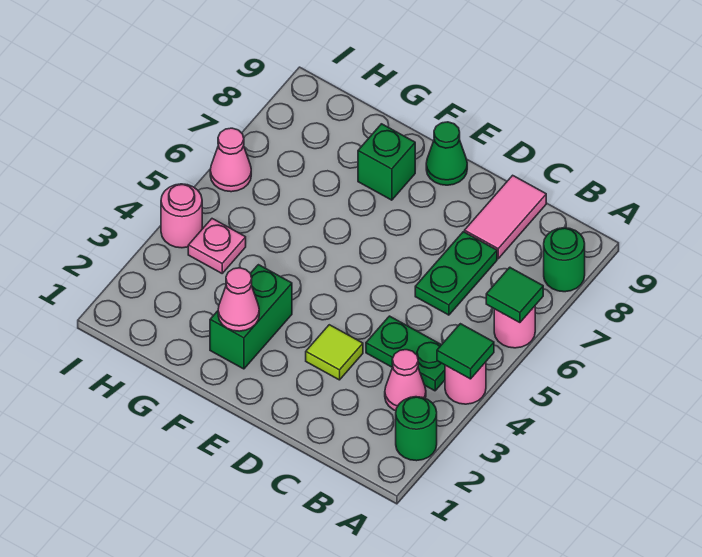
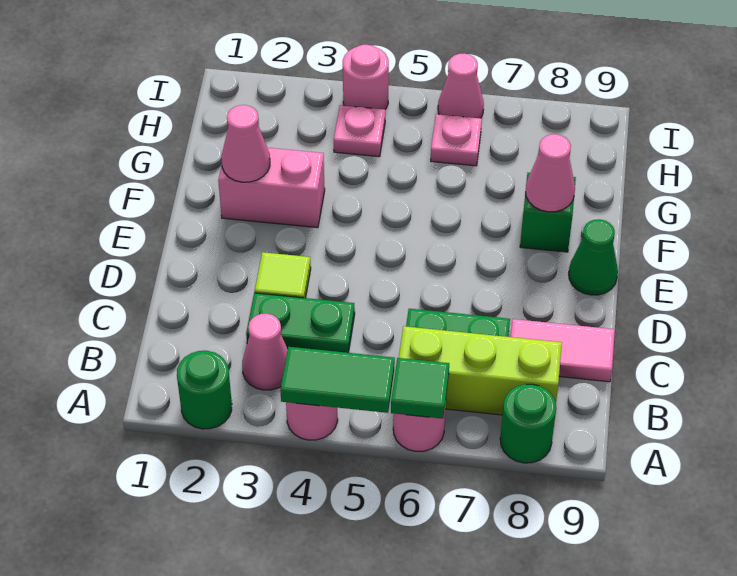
green 1x1 tile [437,324,494,379] -> green 1x2 tile [280,347,395,413]
green 1x2 plate [366,316,445,391] -> green 1x2 plate turned to [246,293,355,353]
none -> lime 1x3 brick [399,326,562,415]
green 1x2 brick [210,265,292,369] -> pink 1x2 brick [218,148,325,228]
none -> pink 1x1 cone [526,134,575,212]
none -> pink 1x1 plate [431,114,482,166]

